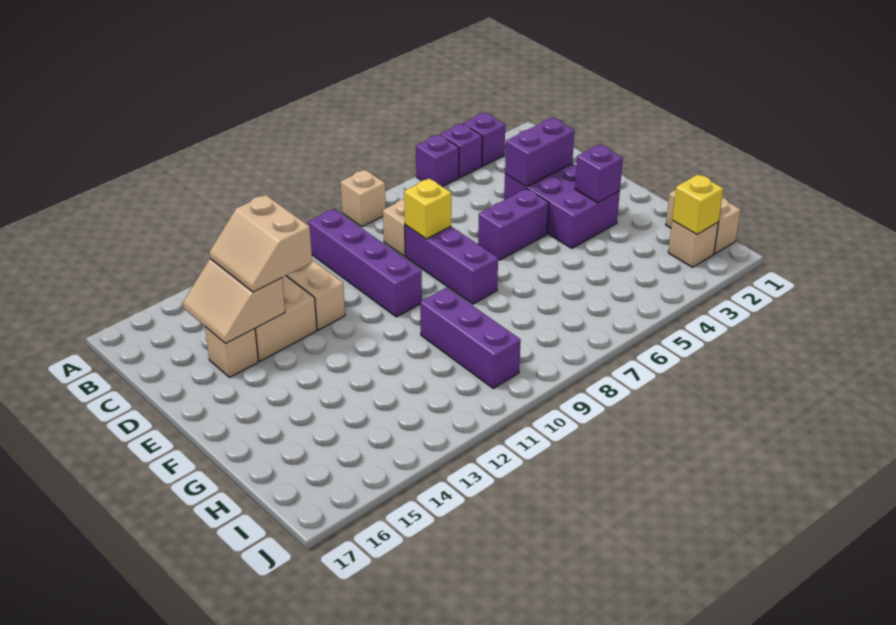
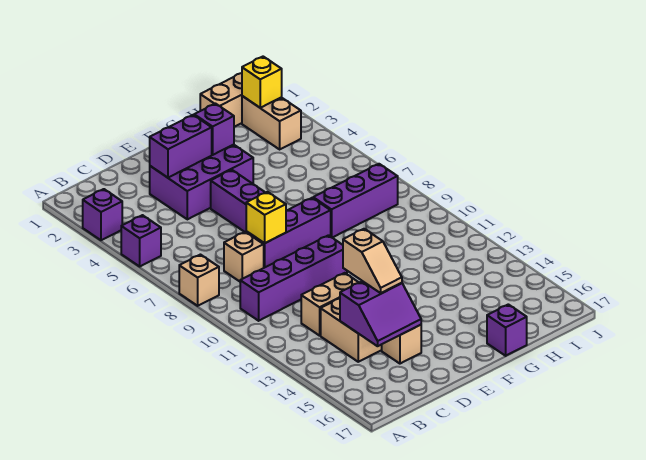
purple 1x1 brick [440,124,482,178] -> purple 1x1 brick moved to [487,304,527,356]
tan 2x2 slope [209,195,312,292] -> tan 1x2 slope [343,229,402,293]
tan 2x2 slope [183,259,285,344] -> purple 2x2 slope [340,281,421,346]
purple 1x2 brick [505,118,575,187] -> purple 1x2 brick turned to [150,115,212,178]
purple 1x3 brick [420,288,521,388] -> purple 1x3 brick moved to [313,164,398,238]
tan 1x1 brick [668,221,718,267] -> tan 1x2 brick [242,96,301,149]

